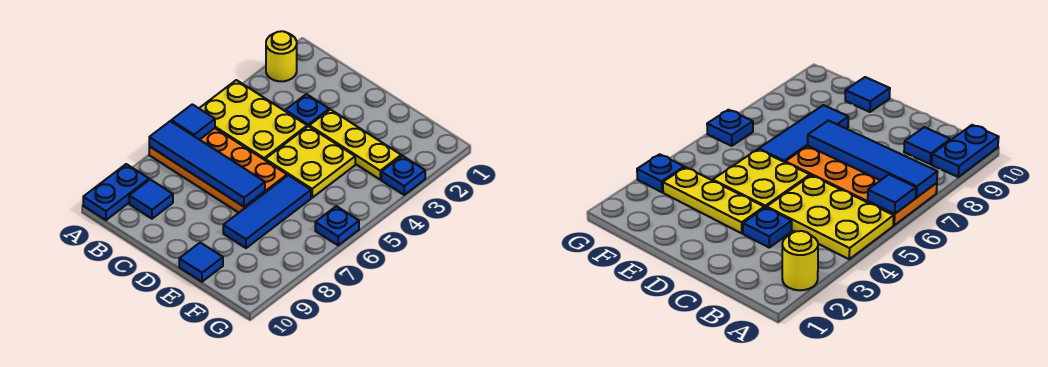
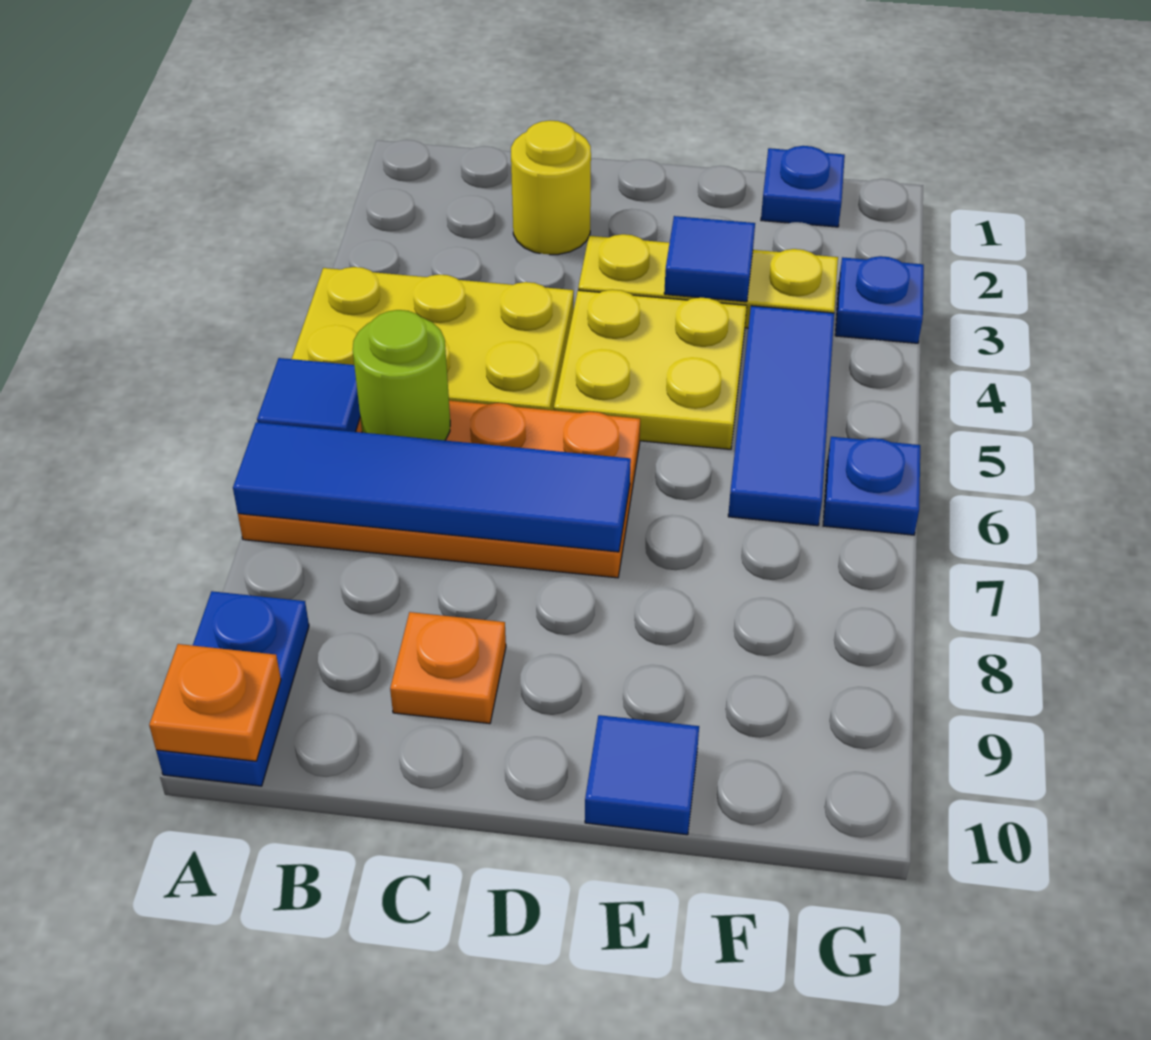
yellow 1x1 round brick [266,31,297,81] -> yellow 1x1 round brick moved to [511,121,591,255]
none -> orange 1x1 plate [149,644,281,761]
none -> lime 1x1 round brick [353,310,450,440]
blue 1x1 tile [129,179,173,219] -> blue 1x1 tile moved to [664,216,755,302]
blue 1x1 plate [285,94,329,127] -> blue 1x1 plate moved to [761,146,845,227]
none -> orange 1x1 plate [390,612,506,724]
blue 1x3 tile [223,175,311,248] -> blue 1x3 tile moved to [728,306,834,526]

